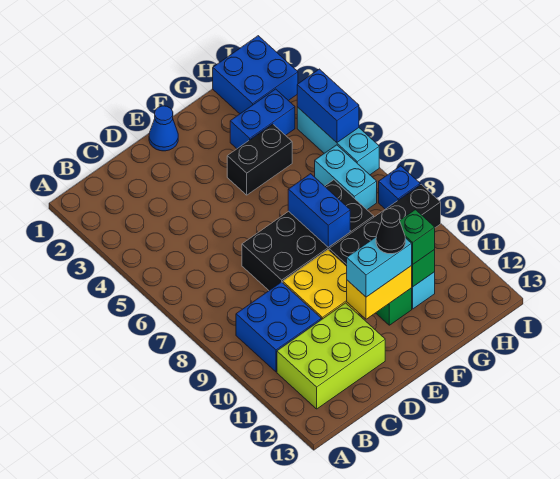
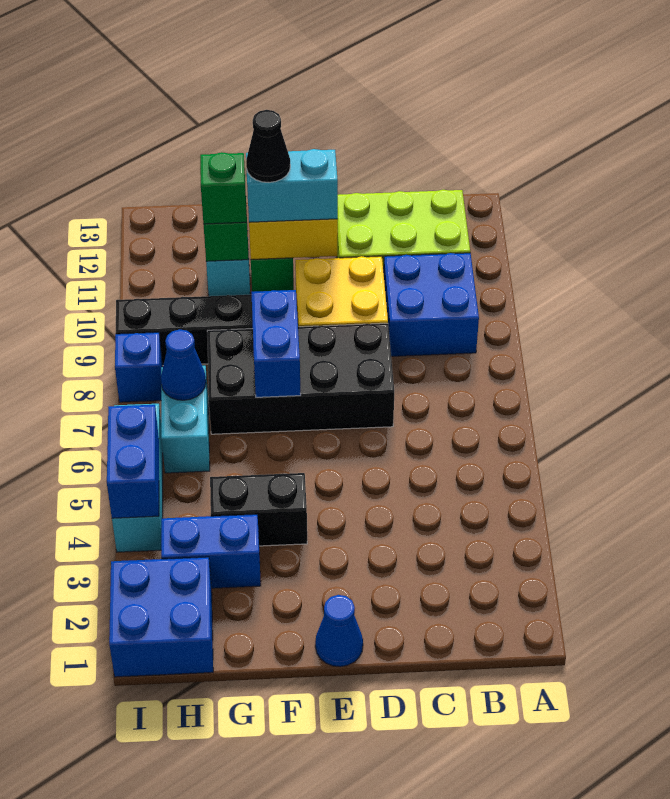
none -> blue 1x1 cone [161,329,206,400]

